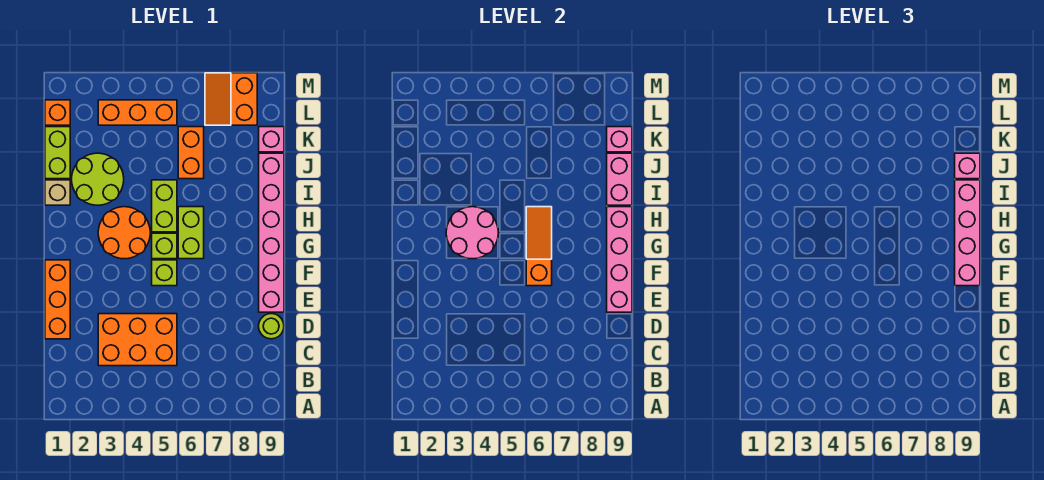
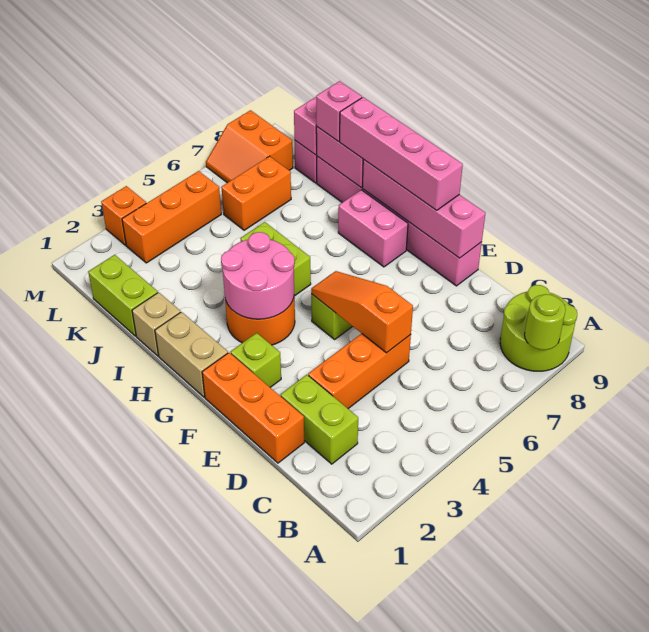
orange 2x3 brick [98,314,177,366] -> orange 1x3 brick [308,334,411,409]
lime 1x1 round brick [259,314,284,339] -> lime 1x1 round brick moved to [525,294,566,350]
orange 1x3 slope [526,207,552,286] -> orange 1x3 slope moved to [311,271,413,353]
none -> tan 1x2 brick [155,312,228,397]
lime 1x1 brick [152,233,177,259] -> lime 1x1 brick moved to [231,333,281,387]
lime 1x2 brick [178,207,204,259] -> lime 1x2 brick moved to [281,375,358,464]
none -> pink 1x2 brick [338,190,408,267]
lime 2x2 round brick [72,153,124,205] -> lime 2x2 round brick moved to [500,285,577,371]
orange 1x2 brick [178,127,204,179] -> orange 1x2 brick turned to [221,156,291,230]
orange 1x1 brick [45,100,70,125] -> orange 1x1 brick moved to [101,186,146,245]

